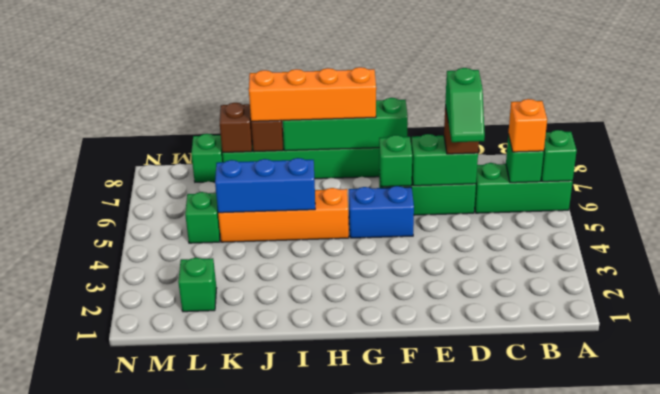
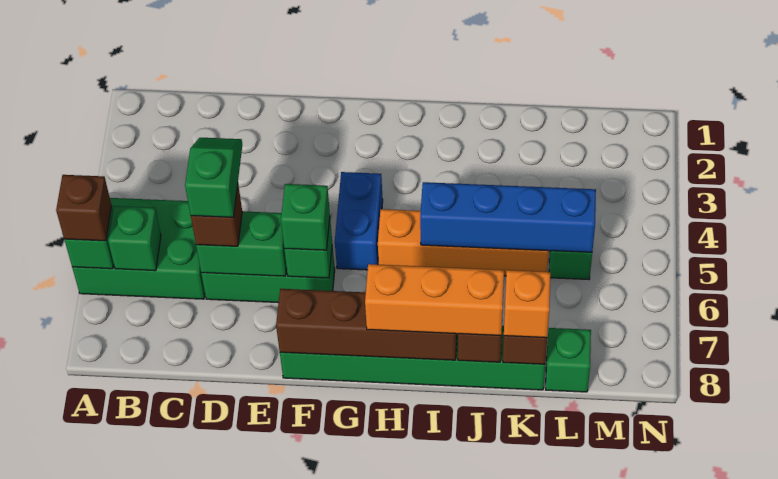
green 1x3 brick [475,163,573,213] -> green 2x3 brick [72,198,205,299]
none -> brown 1x1 brick [56,175,112,241]
orange 1x1 brick [508,99,547,152] -> orange 1x1 brick moved to [504,270,551,338]
blue 1x2 brick [349,186,414,238] -> blue 1x2 brick turned to [335,172,383,270]
green 1x4 brick [283,98,408,151] -> brown 1x4 brick [276,289,457,360]
orange 1x4 brick [249,67,376,121] -> orange 1x3 brick [365,264,504,336]
blue 1x3 brick [215,158,315,213] -> blue 1x4 brick [420,182,596,252]
green 1x1 brick [178,258,217,312] -> green 1x1 brick moved to [281,184,330,250]

